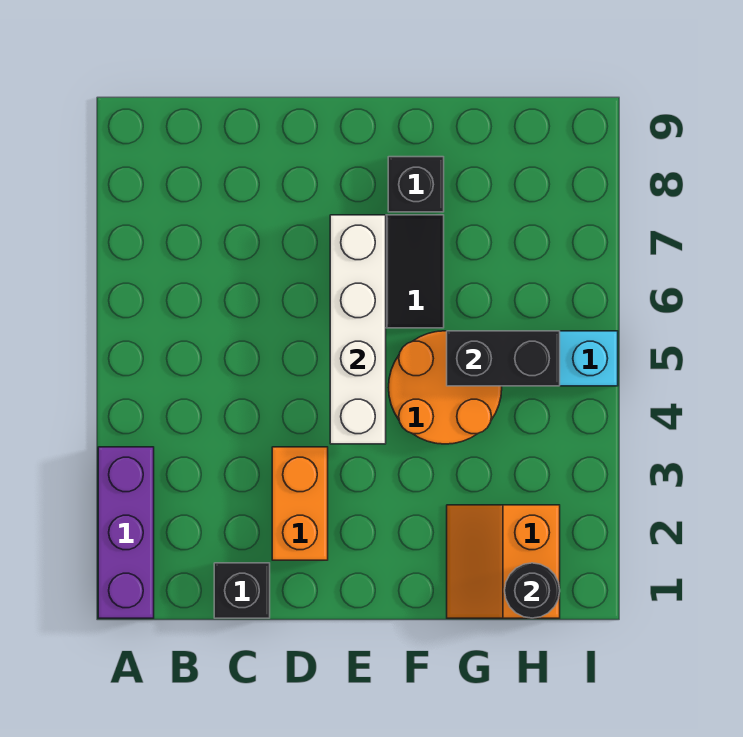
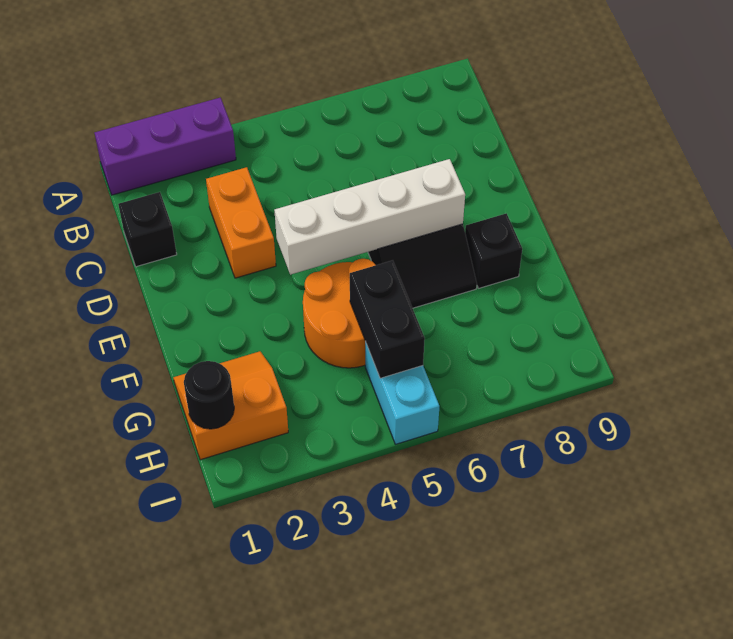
orange 1x2 brick [272,447,328,560] -> orange 1x2 brick turned to [206,167,276,278]

